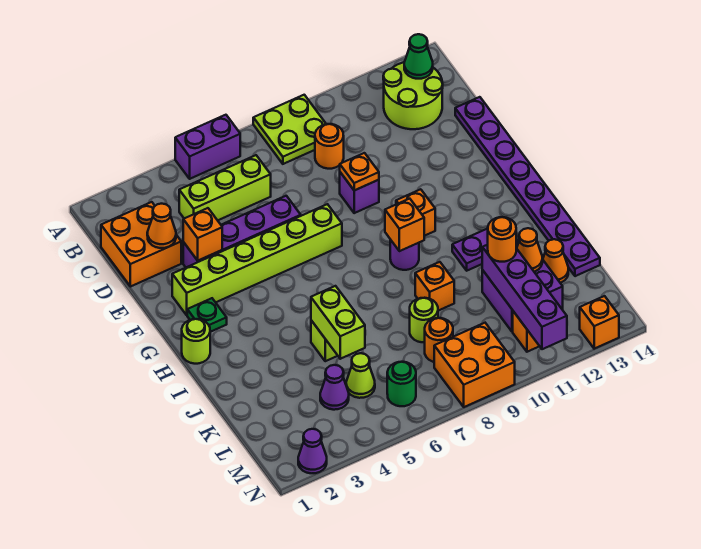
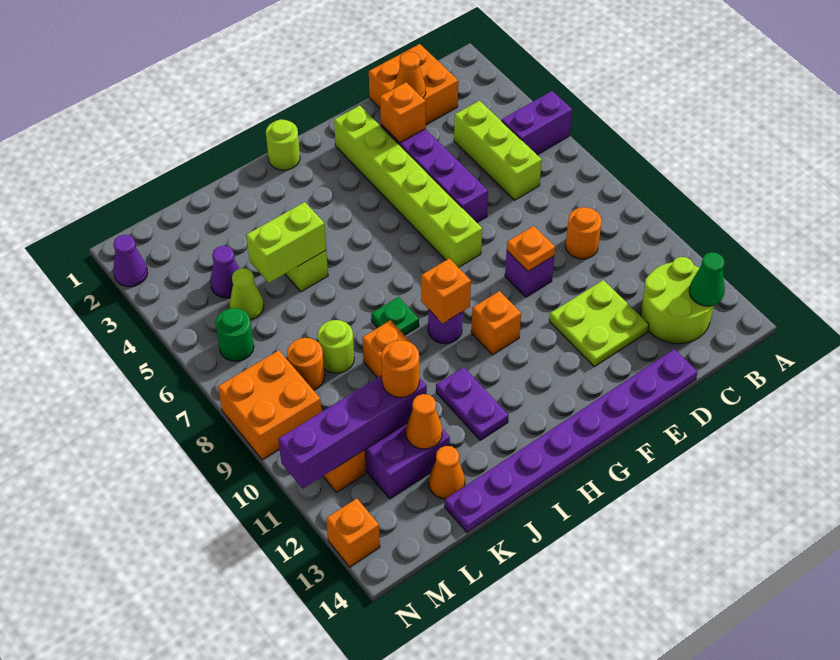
purple 1x2 brick [175,115,240,179] -> purple 1x2 brick turned to [502,91,572,155]
lime 2x2 plate [253,95,326,164] -> lime 2x2 plate moved to [549,280,649,367]
green 1x1 plate [187,298,227,332] -> green 1x1 plate moved to [371,297,419,335]

